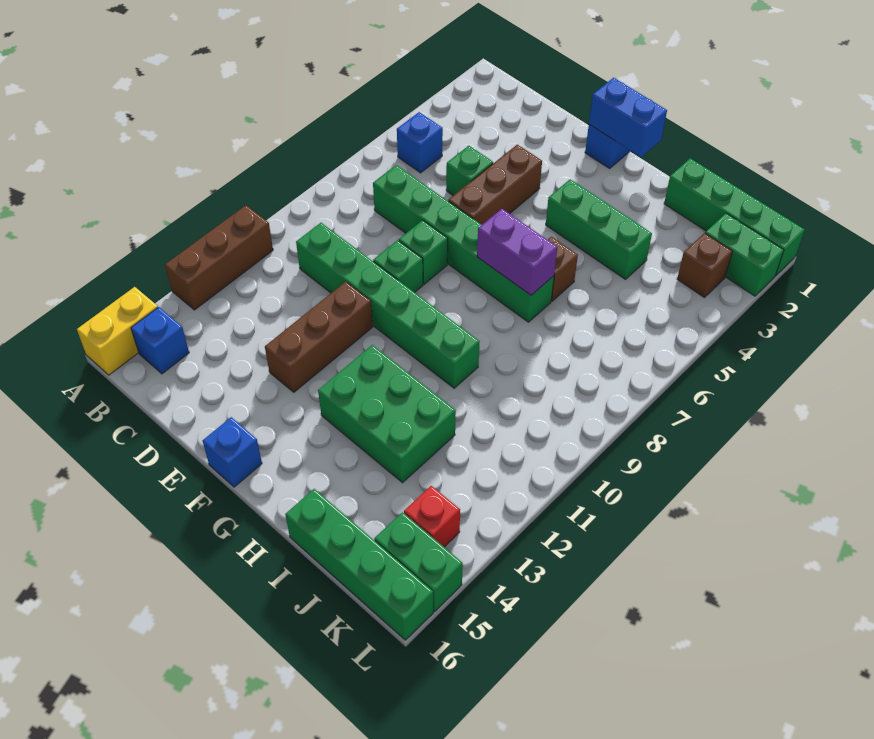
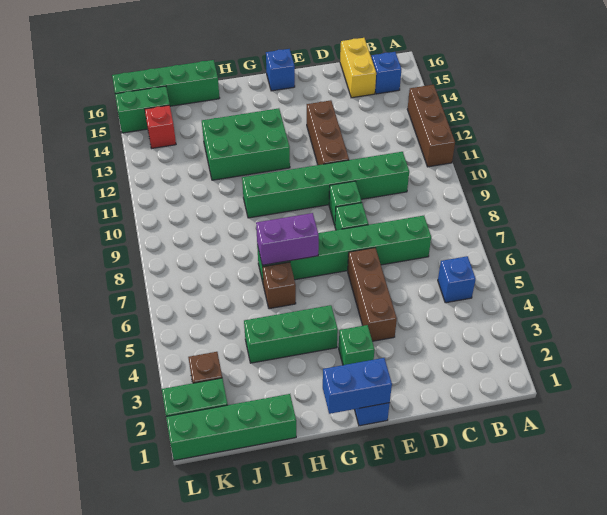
yellow 1x2 brick [77,287,158,375] -> yellow 1x2 brick moved to [340,38,376,98]
green 1x1 brick [446,146,493,195] -> green 1x1 brick moved to [339,325,375,365]

